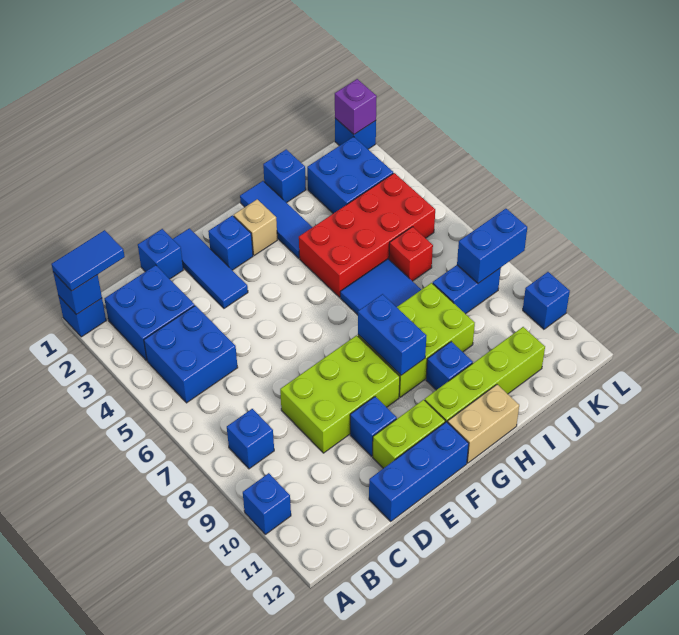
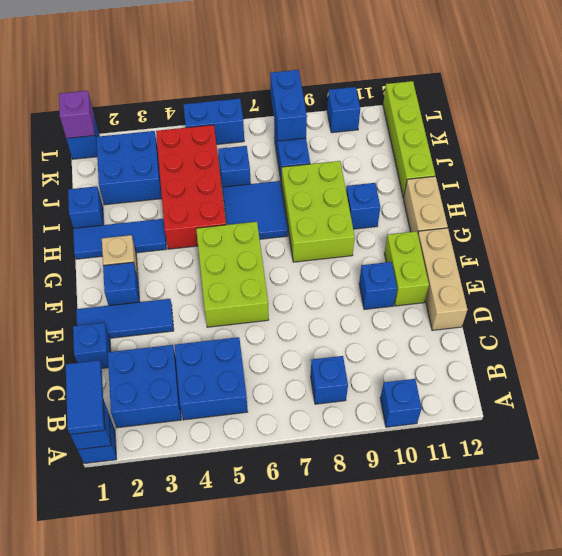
lime 2x3 brick [280,335,400,453] -> lime 2x3 brick moved to [196,222,269,327]
blue 1x3 brick [369,422,469,521] -> tan 1x3 brick [418,228,467,330]
blue 1x2 brick [358,294,426,375] -> blue 1x2 brick moved to [183,99,244,145]
lime 1x4 brick [425,327,545,423] -> lime 1x4 brick moved to [383,81,435,198]
red 1x1 brick [389,227,433,281] -> blue 1x1 brick [218,146,251,187]

